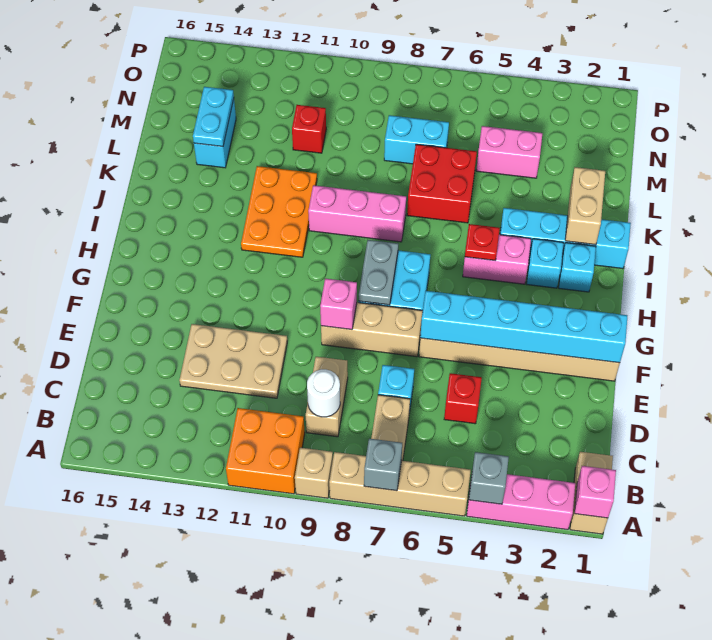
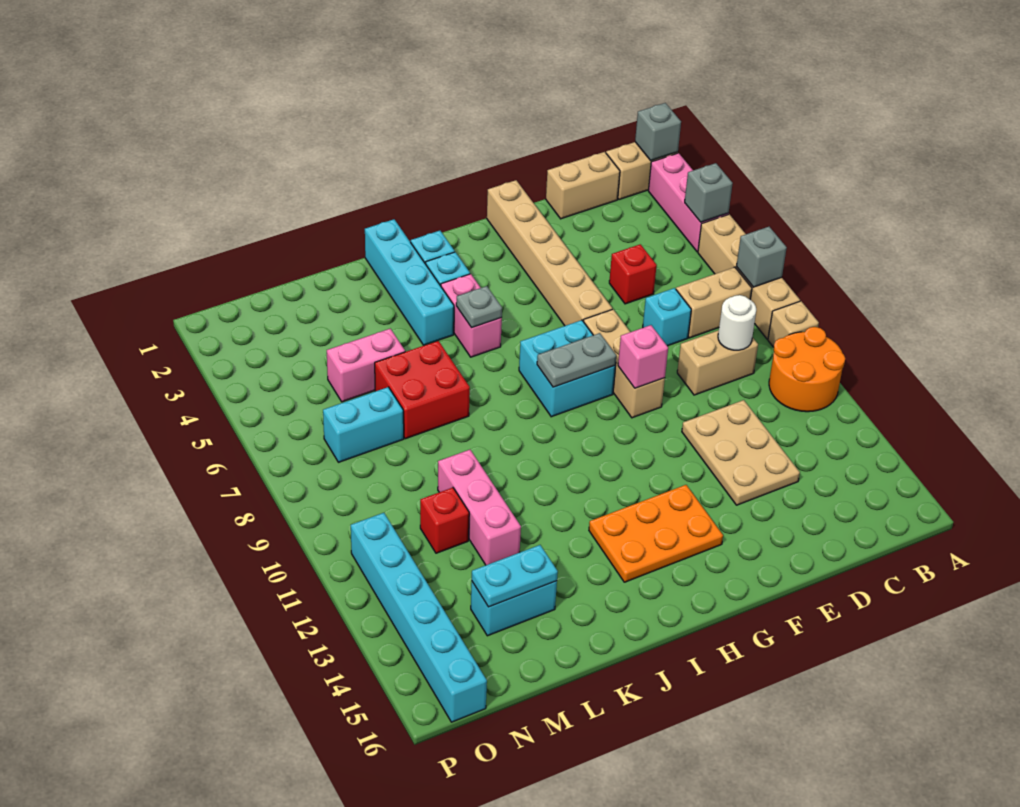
pink 1x1 brick [575,466,616,518] -> grey 1x1 brick [635,103,681,161]
orange 2x2 brick [226,408,305,494] -> orange 2x2 round brick [769,327,845,412]
cyan 1x6 brick [420,291,627,363] -> cyan 1x6 brick moved to [351,513,487,722]
red 1x1 plate [465,224,500,261] -> grey 1x1 plate [456,286,502,328]
orange 2x3 plate [241,166,317,257] -> orange 2x3 plate moved to [589,485,723,582]
tan 1x2 brick [565,167,605,245] -> tan 1x2 brick moved to [546,152,620,219]
pink 1x3 brick [308,185,406,242] -> pink 1x3 brick moved to [438,450,521,565]
pink 1x2 brick [476,126,542,178] -> pink 1x2 brick turned to [327,329,405,402]
cyan 1x2 brick [384,115,449,164] -> cyan 1x2 brick turned to [323,387,404,462]

